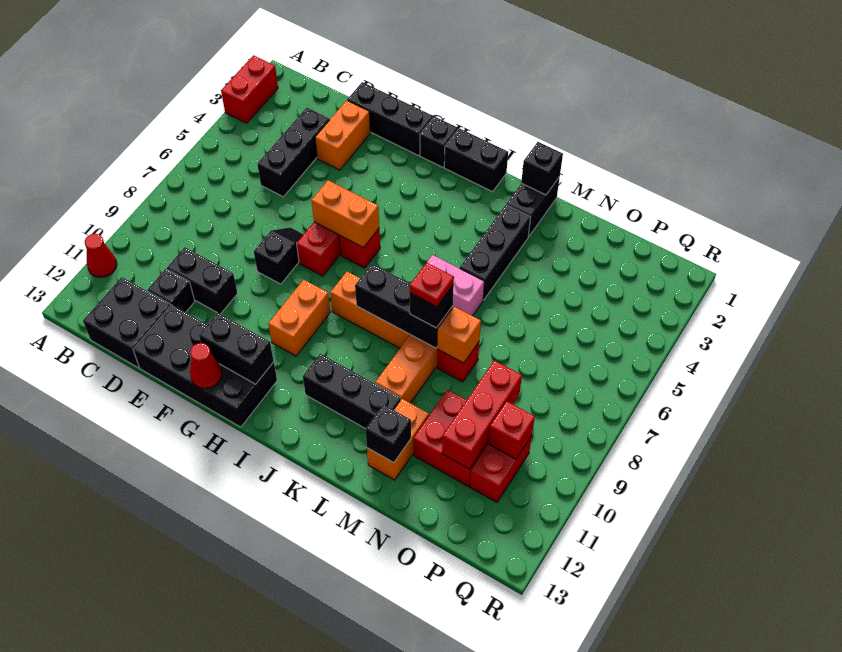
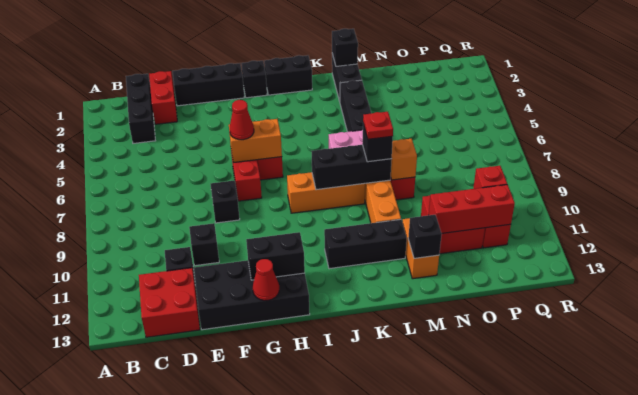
red 1x2 brick [221,55,278,123] -> red 1x2 brick moved to [149,71,177,124]
red 1x1 cone [85,234,117,277] -> red 1x1 cone moved to [229,100,254,140]
black 2x2 brick [83,277,171,368] -> red 2x2 brick [139,268,200,337]
black 1x3 brick [257,108,329,197] -> black 1x3 brick moved to [126,74,155,143]
black 1x2 brick [167,247,238,314] -> black 1x1 brick [189,223,219,266]
orange 1x2 brick [315,100,370,170] -> none
orange 1x2 brick [268,280,330,356] -> none
red 1x3 brick [442,360,522,469] -> red 1x3 brick turned to [429,185,515,233]

